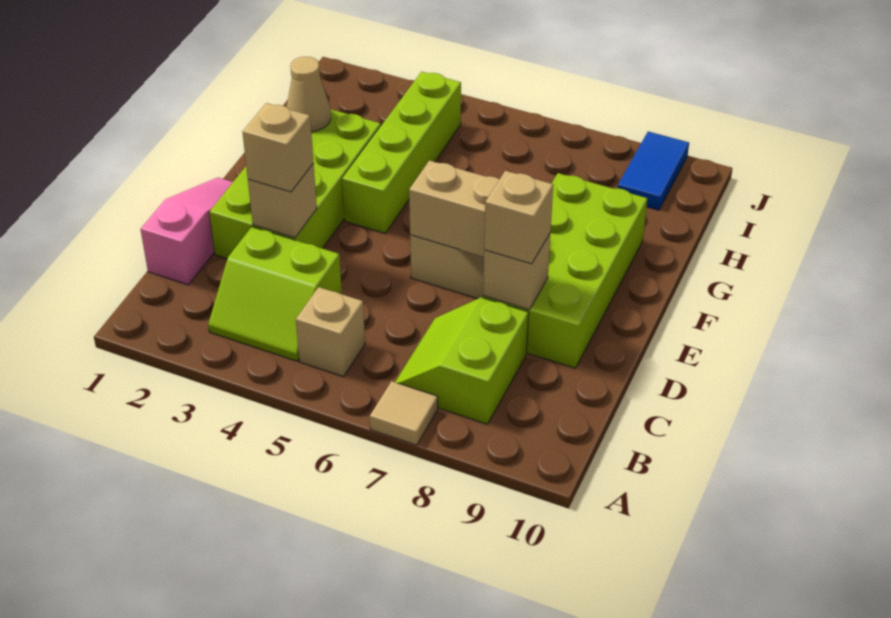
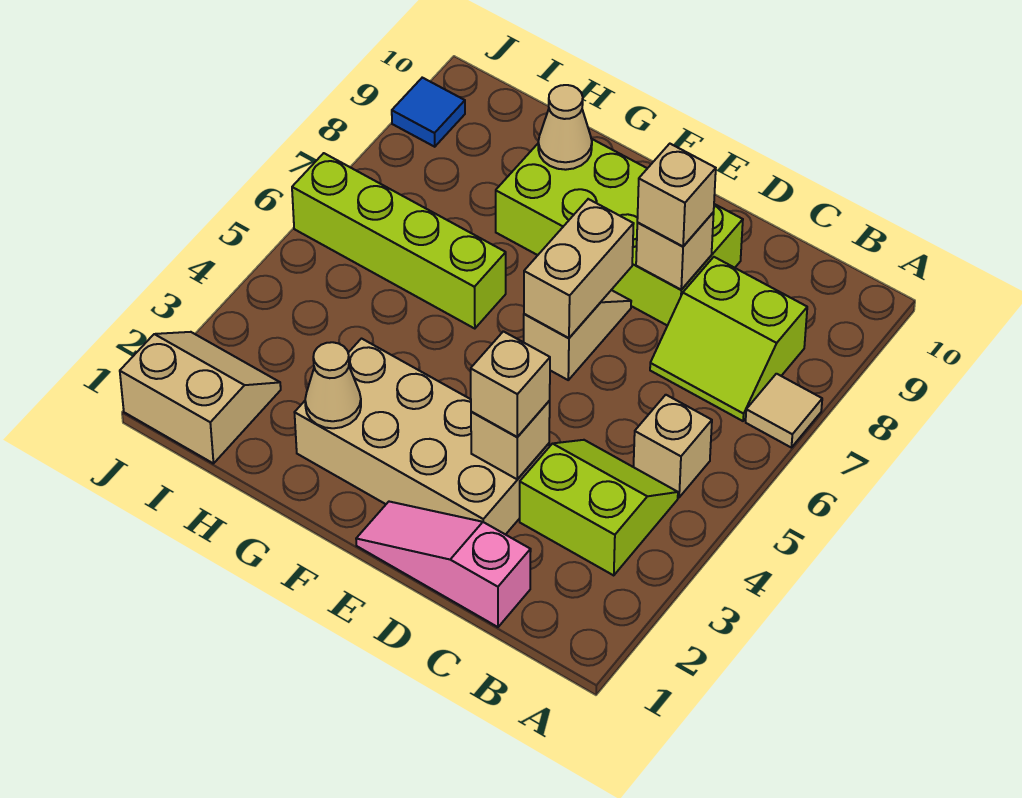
lime 2x2 slope [208,227,342,361] -> lime 2x2 slope turned to [520,440,678,575]
lime 2x4 brick [209,109,381,259] -> tan 2x4 brick [294,339,549,535]
lime 1x4 brick [342,72,461,233] -> lime 1x4 brick moved to [292,153,506,329]
none -> tan 1x1 cone [538,85,592,170]
none -> tan 2x2 slope [120,332,281,464]
blue 1x2 tile [618,131,689,210] -> blue 1x1 tile [392,78,465,147]

